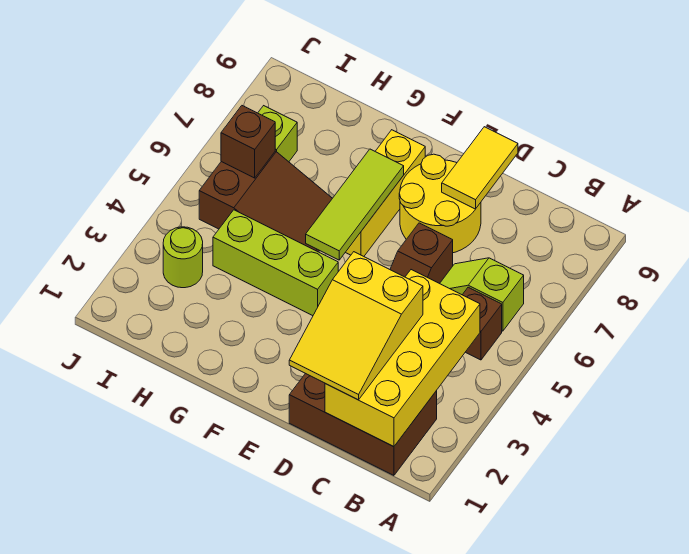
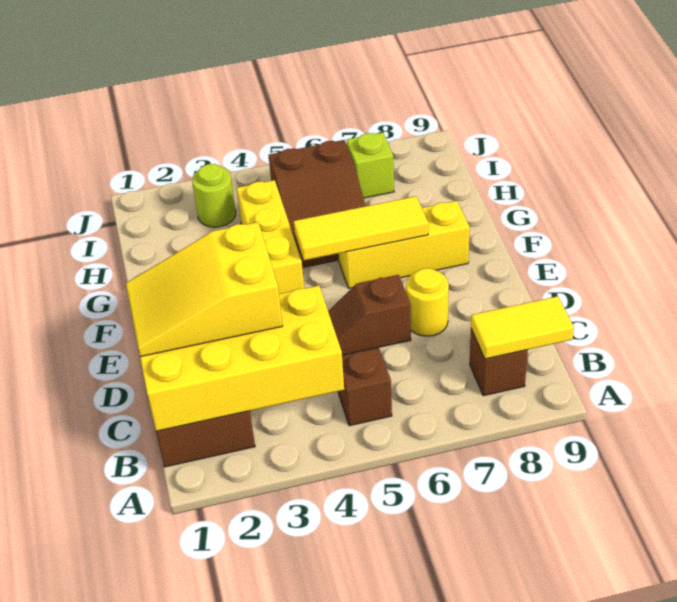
lime 1x2 slope [440,258,524,331] -> none
yellow 2x2 round brick [399,154,481,253] -> yellow 1x1 round brick [406,268,449,336]
yellow 1x2 tile [442,127,518,209] -> yellow 1x2 tile moved to [471,296,574,359]
lime 1x3 brick [213,210,338,316] -> yellow 1x3 brick [237,180,304,294]
lime 1x3 tile [306,149,404,260] -> yellow 1x3 tile [294,196,428,260]
brown 1x1 brick [221,106,275,178] -> brown 1x1 brick moved to [470,329,528,396]

